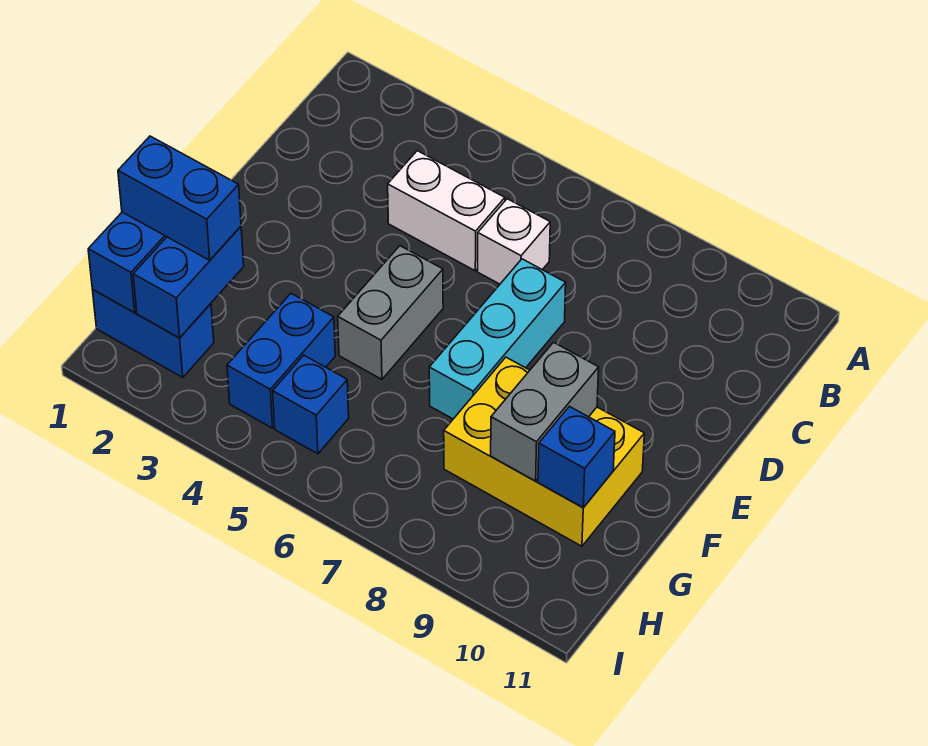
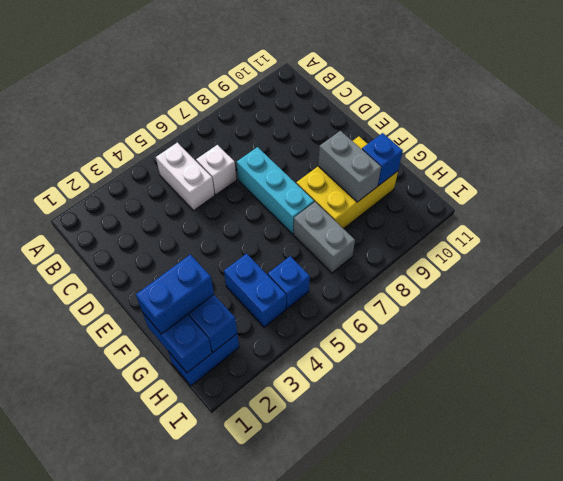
white 1x2 brick [388,151,505,271] -> white 1x2 brick turned to [156,143,215,211]
grey 1x2 brick [338,246,443,379] -> grey 1x2 brick moved to [293,202,355,273]

